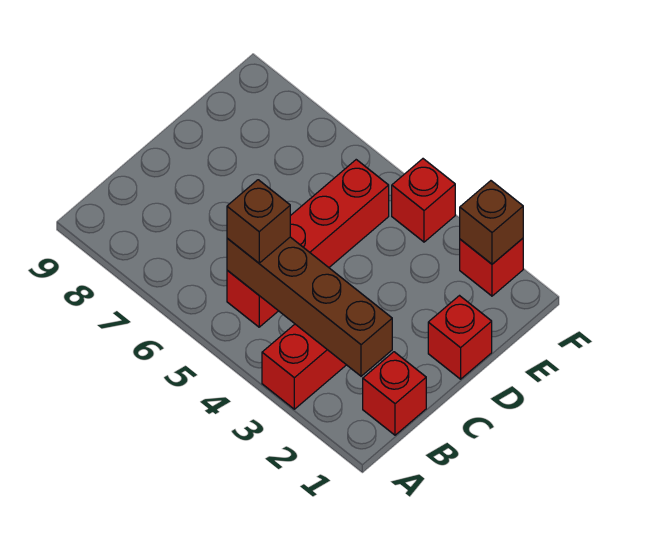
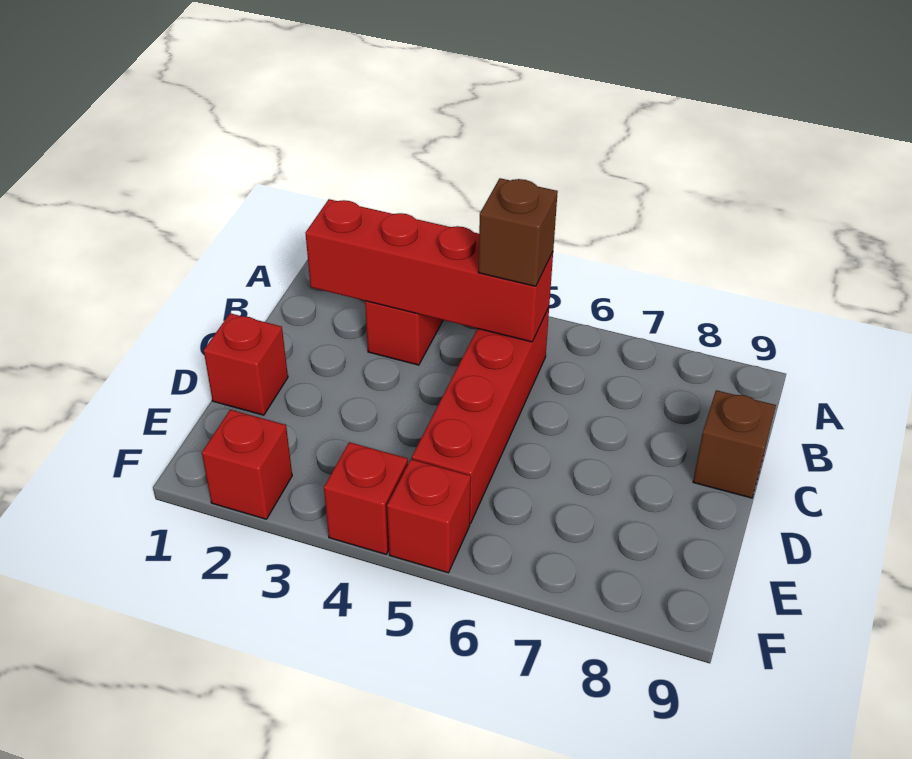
red 1x1 brick [363,352,426,435] -> red 1x1 brick moved to [387,459,471,573]
brown 1x4 brick [227,237,392,376] -> red 1x4 brick [306,199,553,342]
brown 1x1 brick [460,181,523,264] -> brown 1x1 brick moved to [693,390,776,498]

